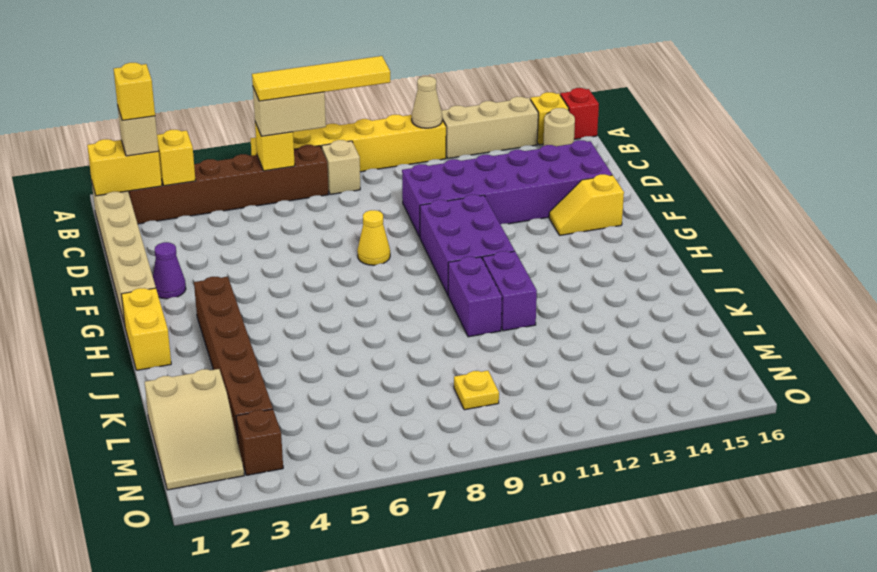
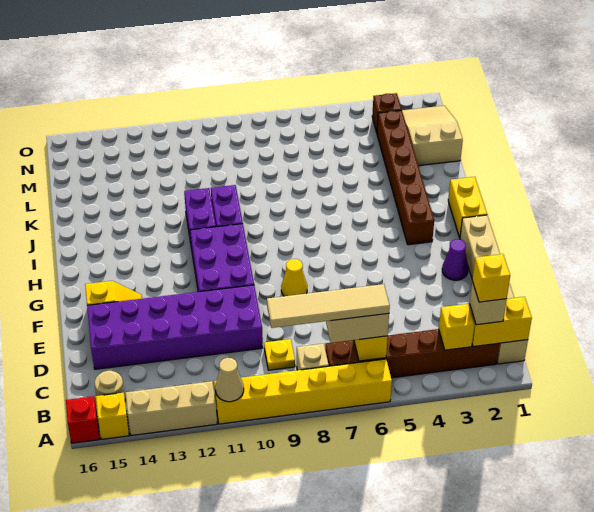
yellow 1x4 tile [252,56,390,101] -> tan 1x4 tile [267,284,390,328]
yellow 1x1 plate [454,371,499,410] -> yellow 1x1 plate moved to [264,339,295,370]

